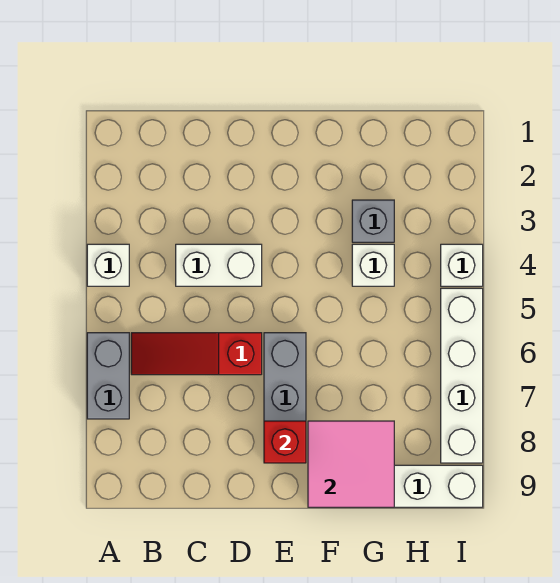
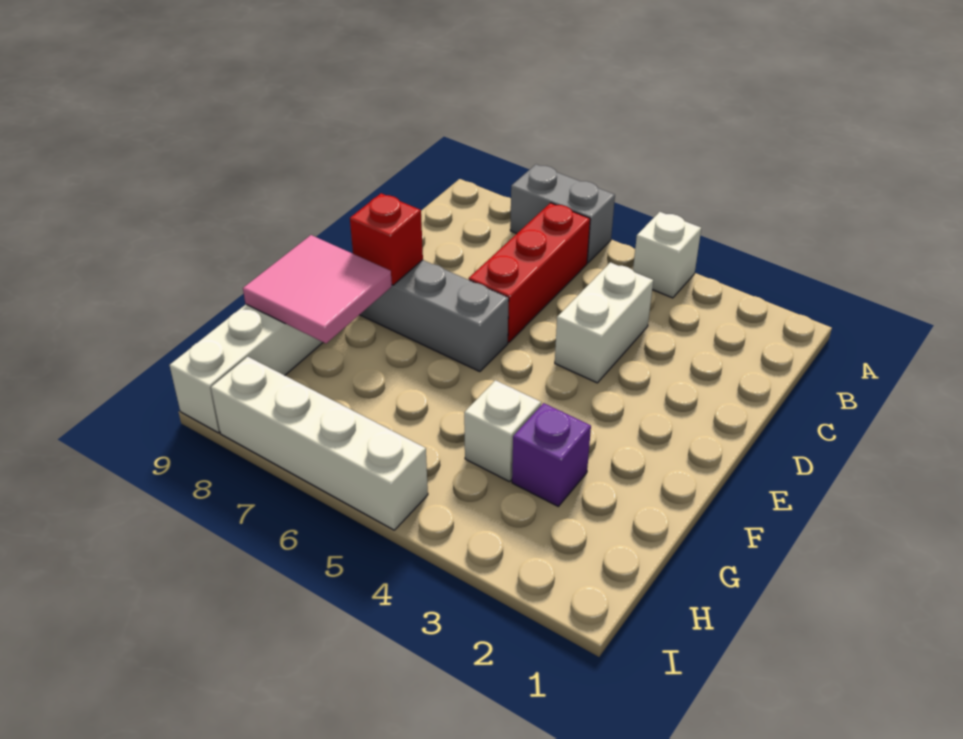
red 1x3 slope [131,333,262,375] -> red 1x3 brick [469,203,590,342]
grey 1x1 brick [352,200,394,242] -> purple 1x1 brick [512,403,591,506]
white 1x1 brick [441,244,483,286] -> none

